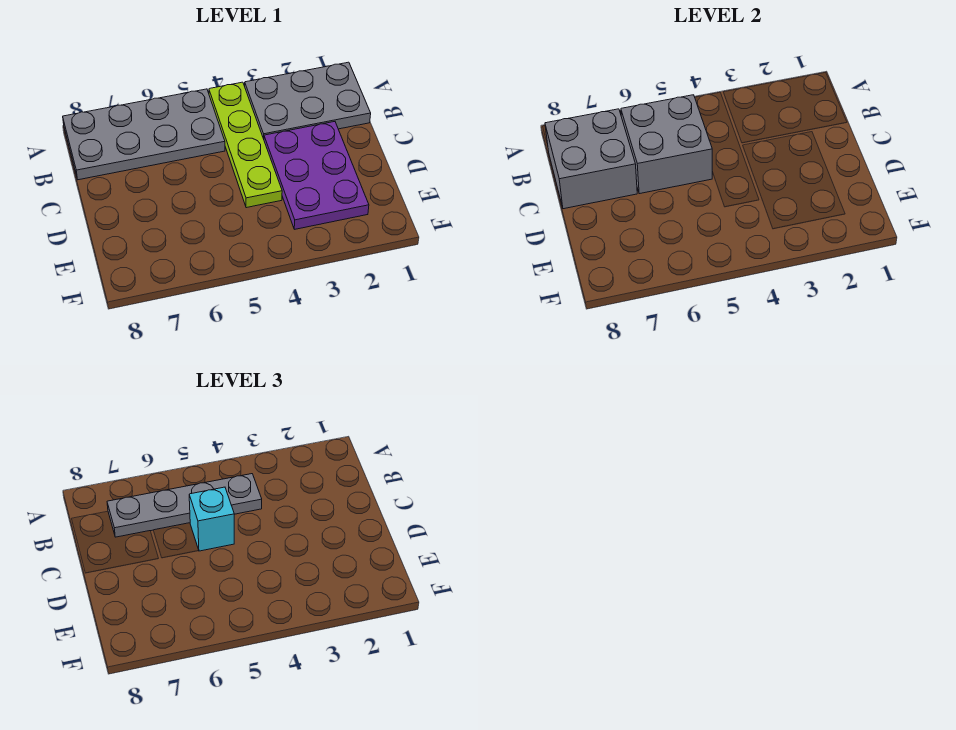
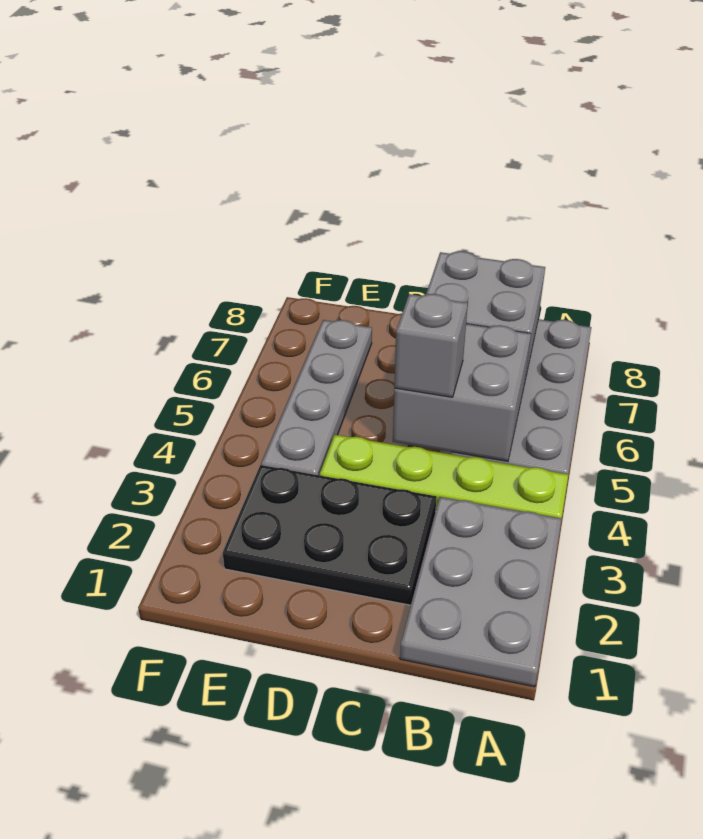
grey 1x4 plate [107,474,262,537] -> grey 1x4 plate moved to [261,320,372,475]
purple 2x3 plate [264,122,369,229] -> black 2x3 plate [223,465,437,605]
cyan 1x1 brick [189,487,234,551] -> grey 1x1 brick [394,294,468,397]

